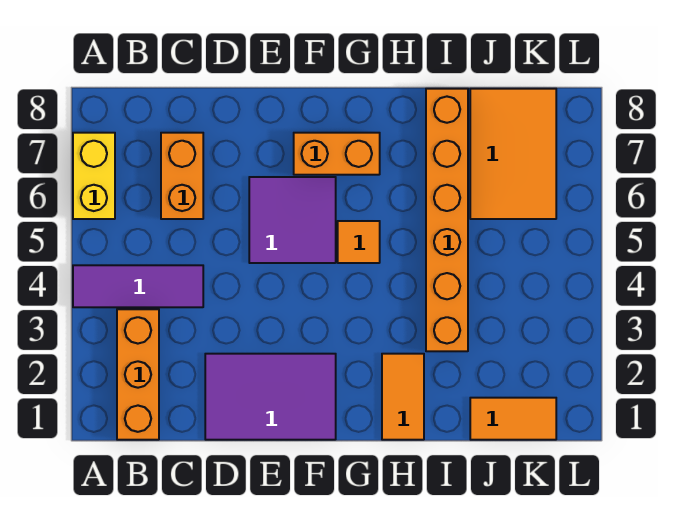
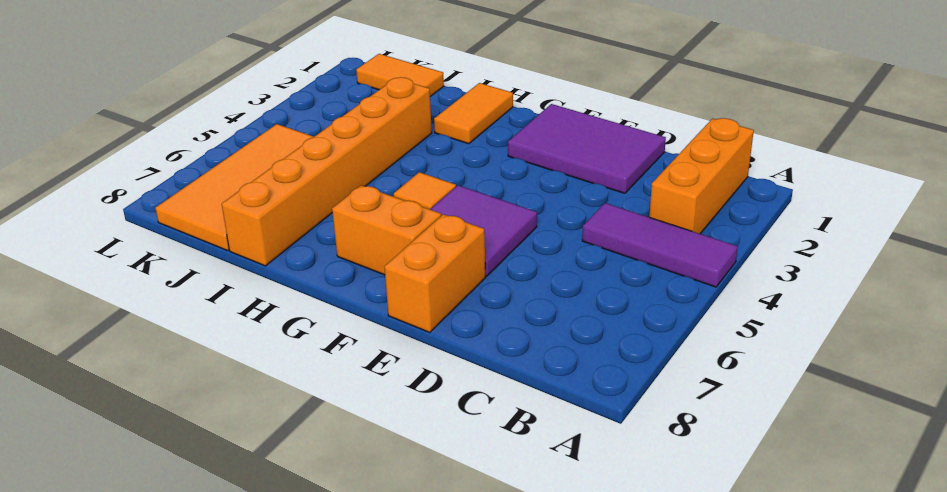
yellow 1x2 brick [73,133,115,219] -> none
orange 1x2 brick [161,133,203,219] -> orange 1x2 brick moved to [384,214,485,332]
orange 2x3 tile [470,89,556,219] -> orange 2x4 tile [155,124,314,251]

